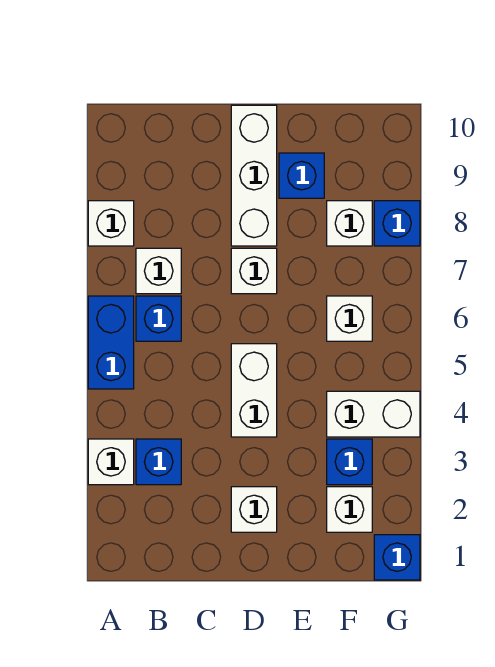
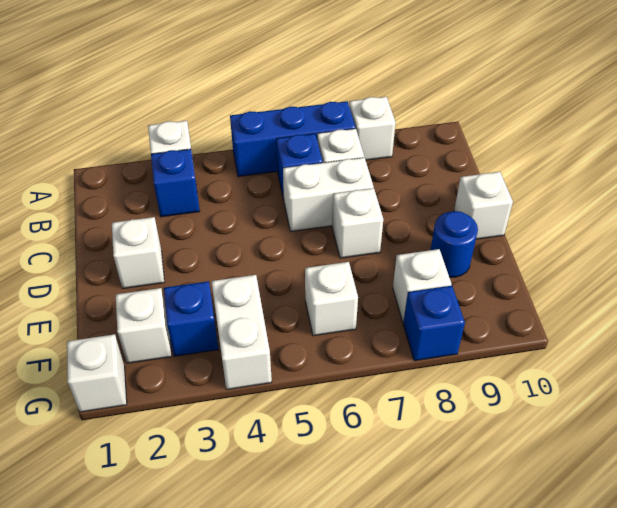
blue 1x2 brick [88,296,134,389] -> blue 1x3 brick [230,101,355,177]
white 1x2 brick [231,344,277,437] -> white 1x2 brick moved to [283,158,374,231]
white 1x3 brick [231,105,277,246] -> white 1x1 brick [454,172,513,239]
blue 1x1 brick [279,153,324,198] -> blue 1x1 round brick [431,211,478,277]
blue 1x1 brick [374,535,420,580] -> white 1x1 brick [67,334,127,412]

